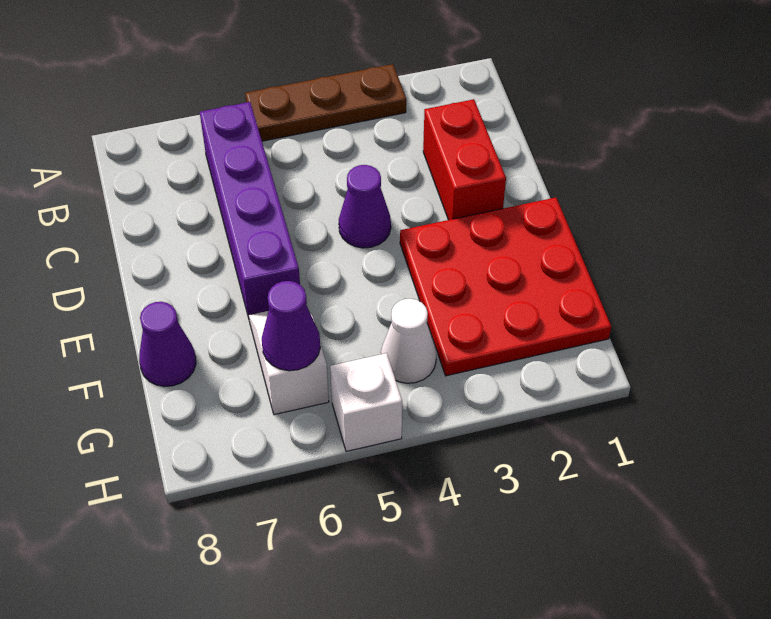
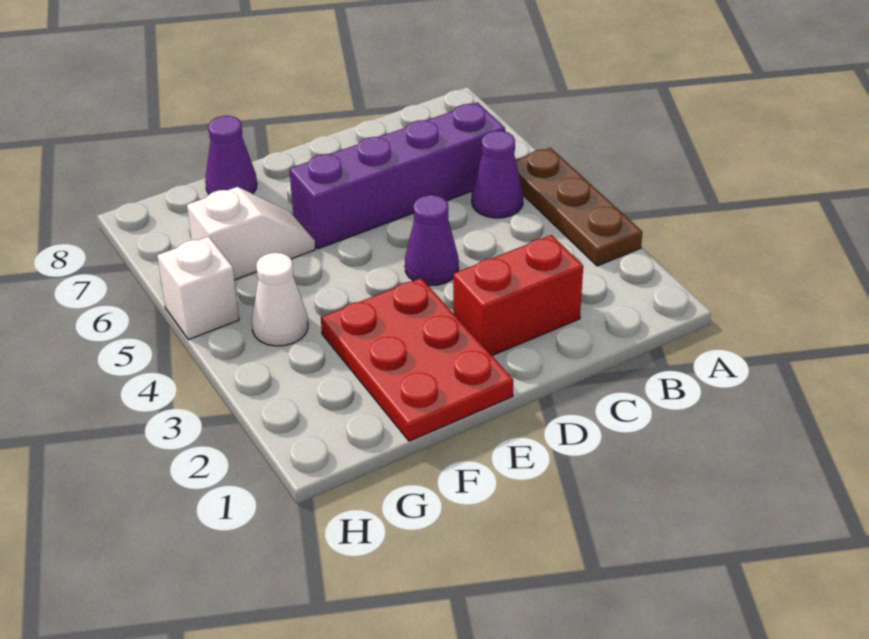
red 3x3 plate [400,198,611,376] -> red 2x3 plate [321,278,513,441]
purple 1x1 cone [262,281,320,371] -> purple 1x1 cone moved to [472,131,523,218]

